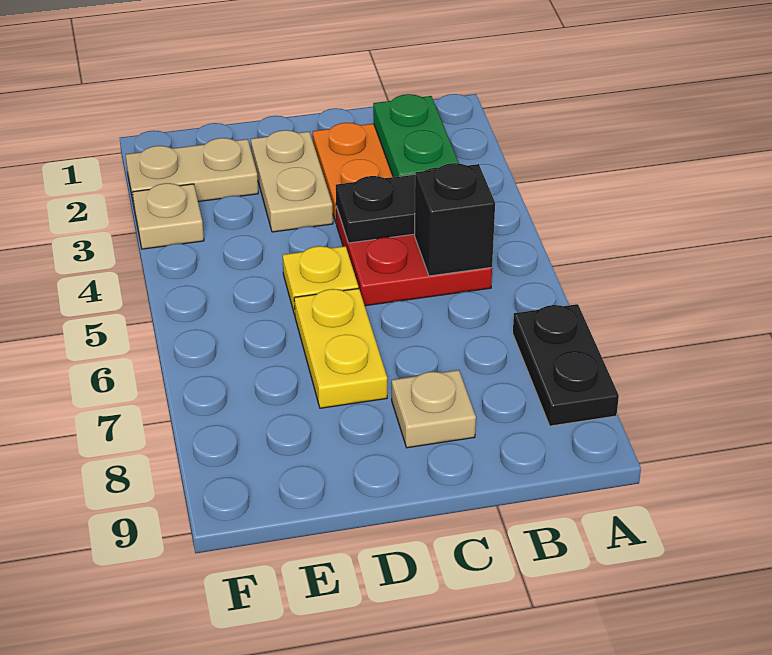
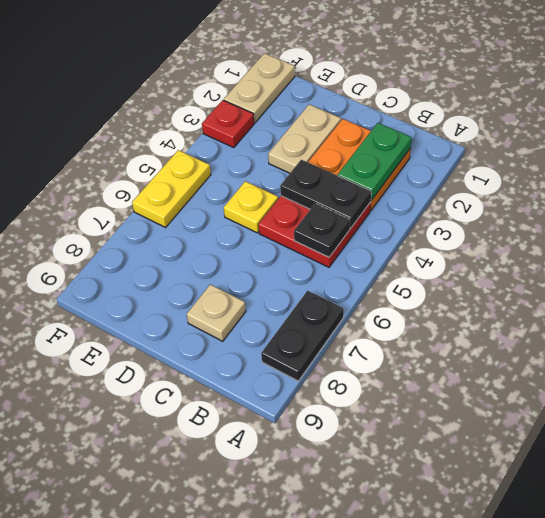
black 1x1 brick [415,163,495,276] -> black 1x1 plate [294,203,350,257]
yellow 1x2 plate [294,288,387,408] -> yellow 1x2 plate moved to [132,150,211,227]
tan 1x2 plate [126,138,258,205] -> tan 1x2 plate turned to [224,53,295,123]
tan 1x1 plate [133,183,204,249] -> red 1x1 plate [202,100,254,148]

